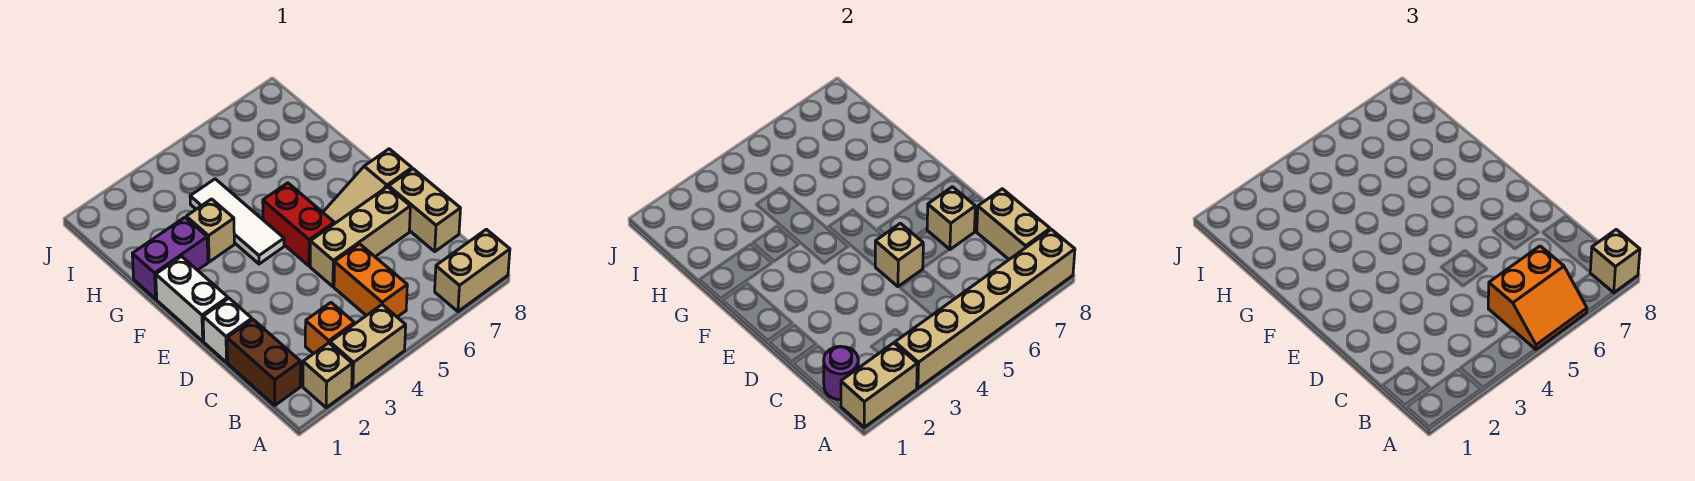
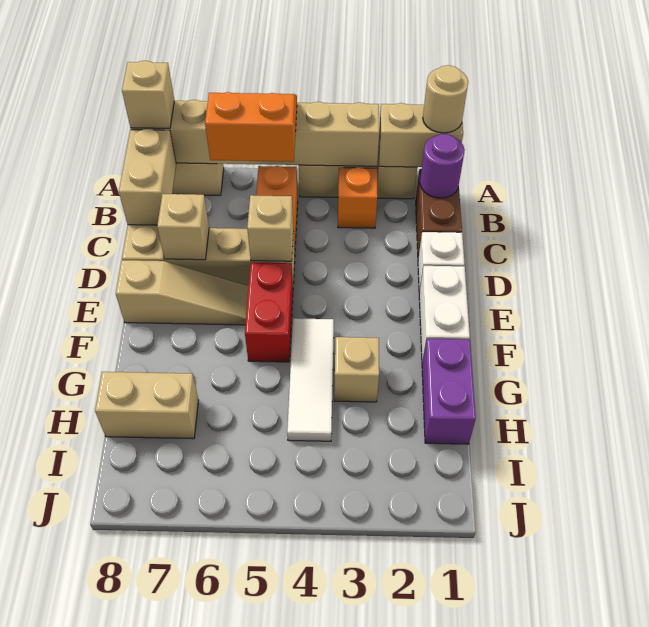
none -> tan 1x1 round brick [423,65,468,133]
purple 1x2 brick [132,217,208,299] -> purple 1x2 brick turned to [422,339,476,444]
none -> tan 1x2 brick [95,372,199,439]

